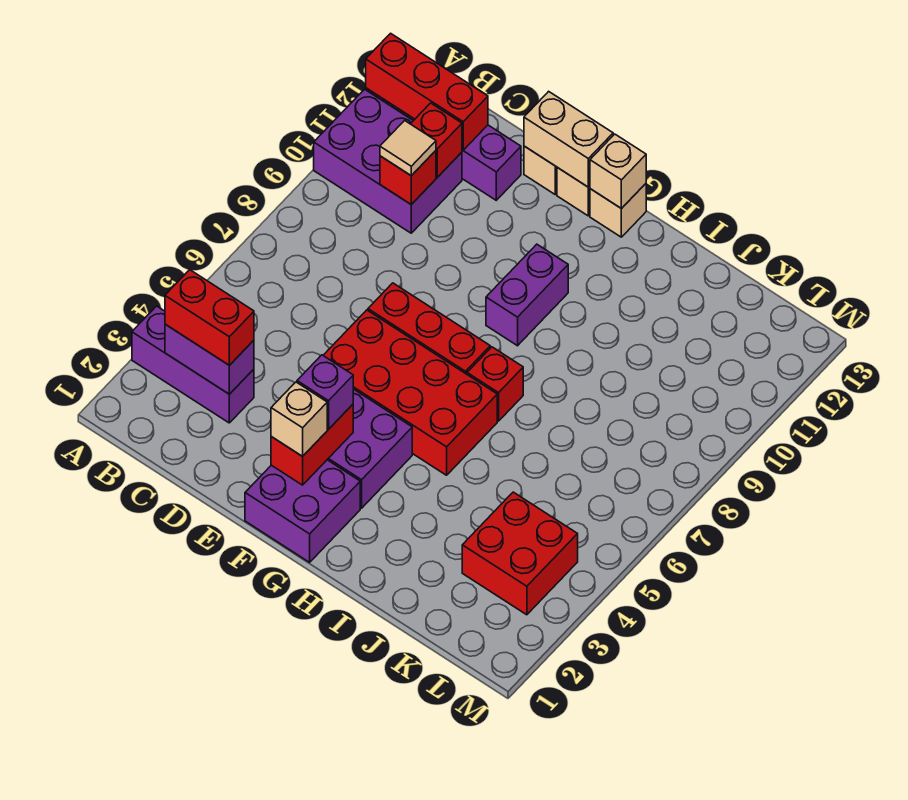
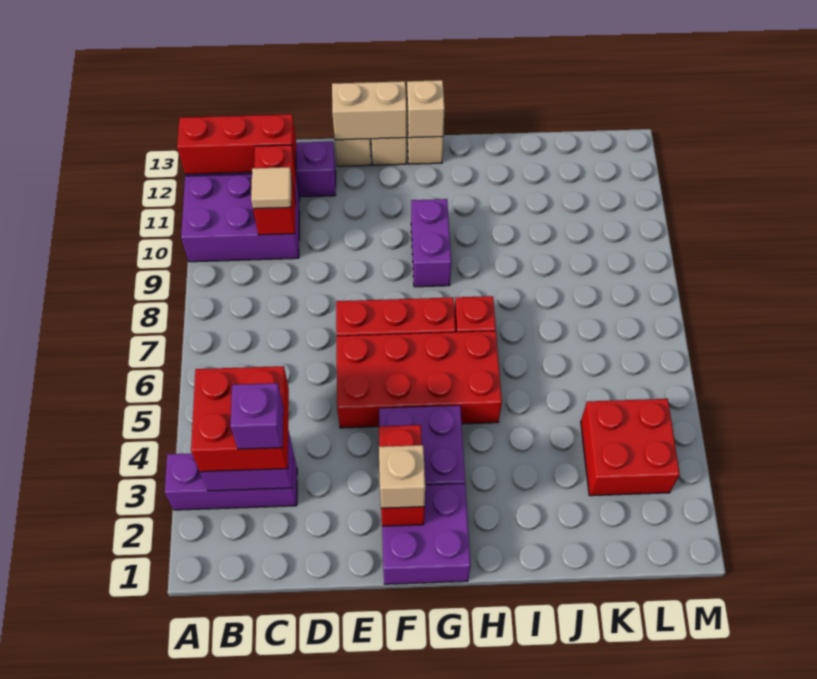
red 1x2 brick [165,270,254,365] -> red 2x2 brick [191,366,289,472]
purple 1x1 brick [297,355,353,429] -> purple 1x1 brick moved to [230,383,283,449]

